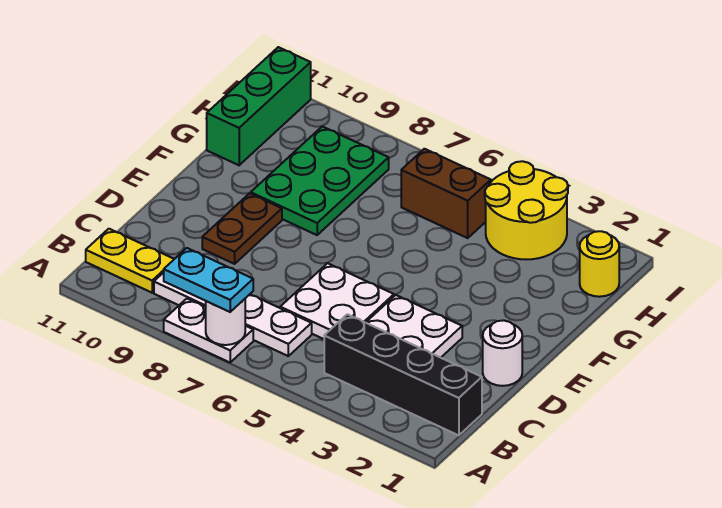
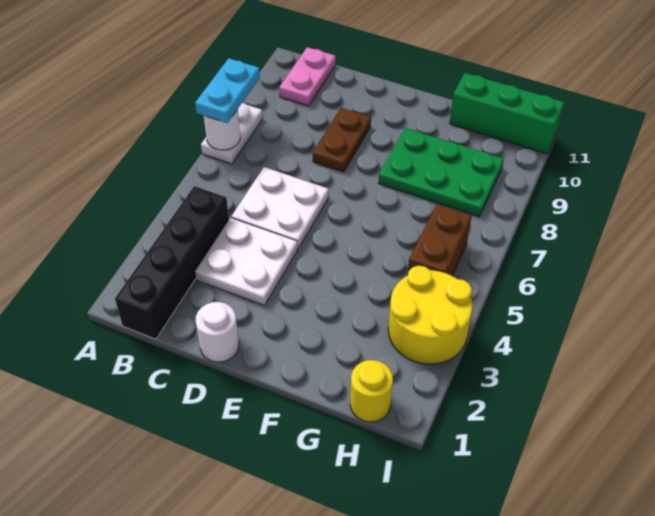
white 1x4 plate [154,273,312,356] -> none
yellow 1x2 plate [86,229,174,293] -> pink 1x2 plate [279,47,336,106]
brown 1x2 plate [202,193,282,264] -> brown 1x2 plate turned to [313,108,371,172]

